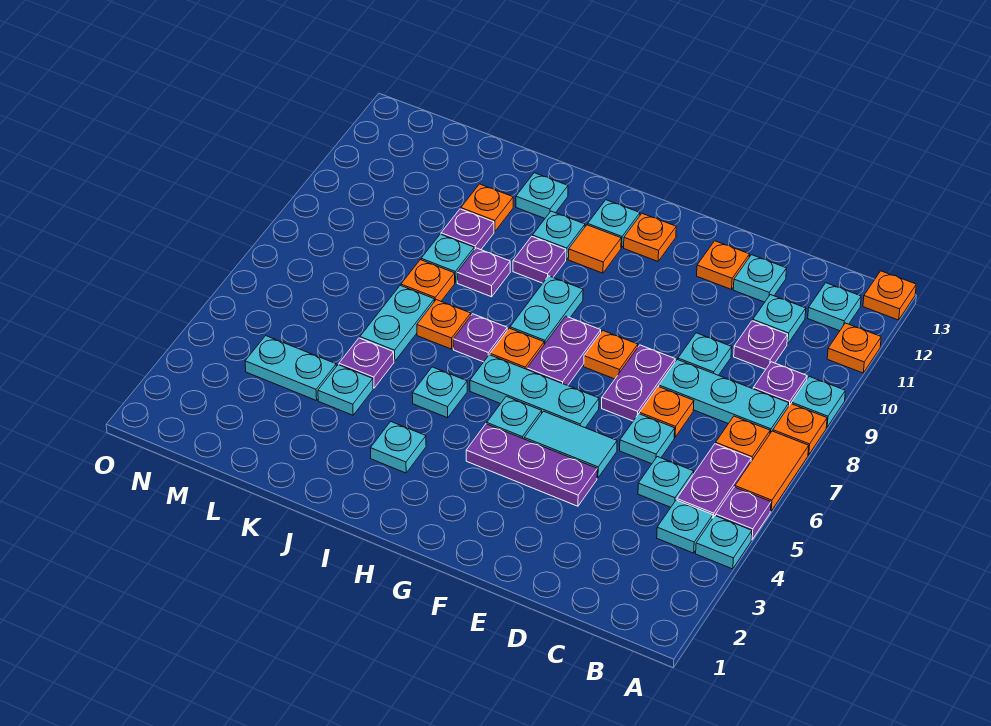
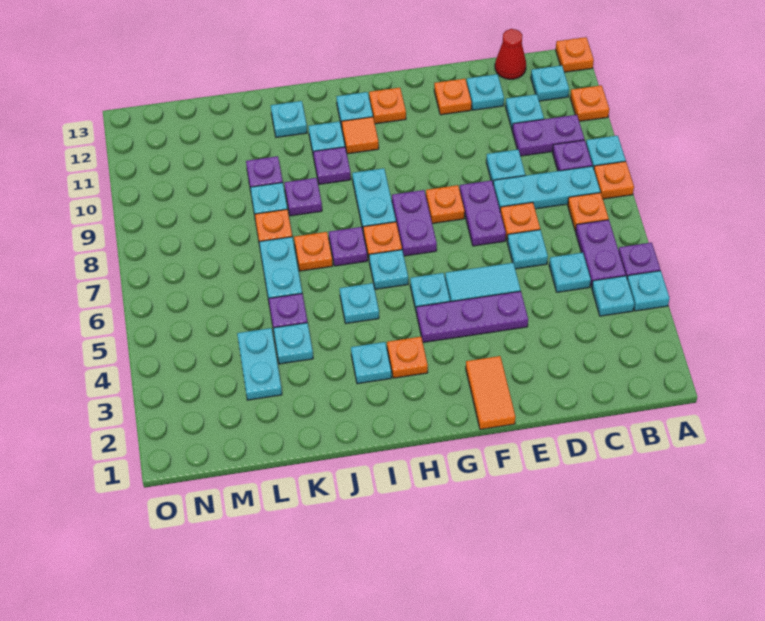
orange 1x2 tile [735,431,809,511] -> orange 1x2 tile moved to [466,356,515,429]
purple 1x1 plate [734,321,788,369] -> purple 1x2 plate [512,115,584,156]
none -> red 1x1 cone [495,29,526,79]
cyan 1x3 plate [470,355,599,428] -> cyan 1x1 plate [369,250,408,289]
orange 1x1 plate [461,184,513,232] -> orange 1x1 plate moved to [387,337,428,378]
cyan 1x2 plate [245,336,336,401] -> cyan 1x2 plate turned to [237,328,282,400]

